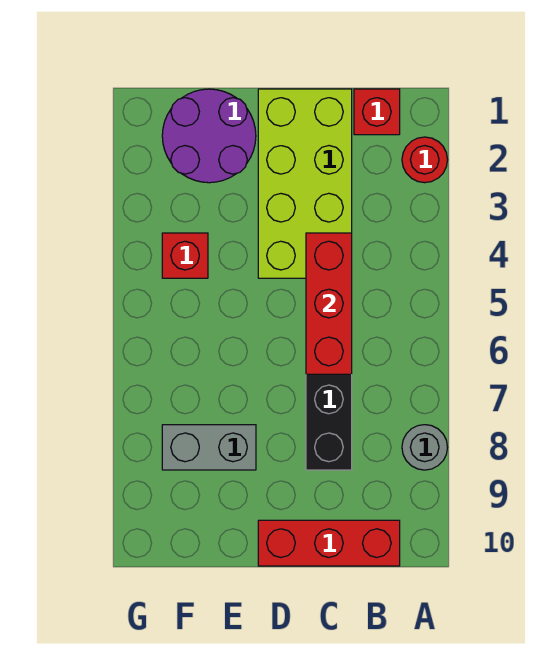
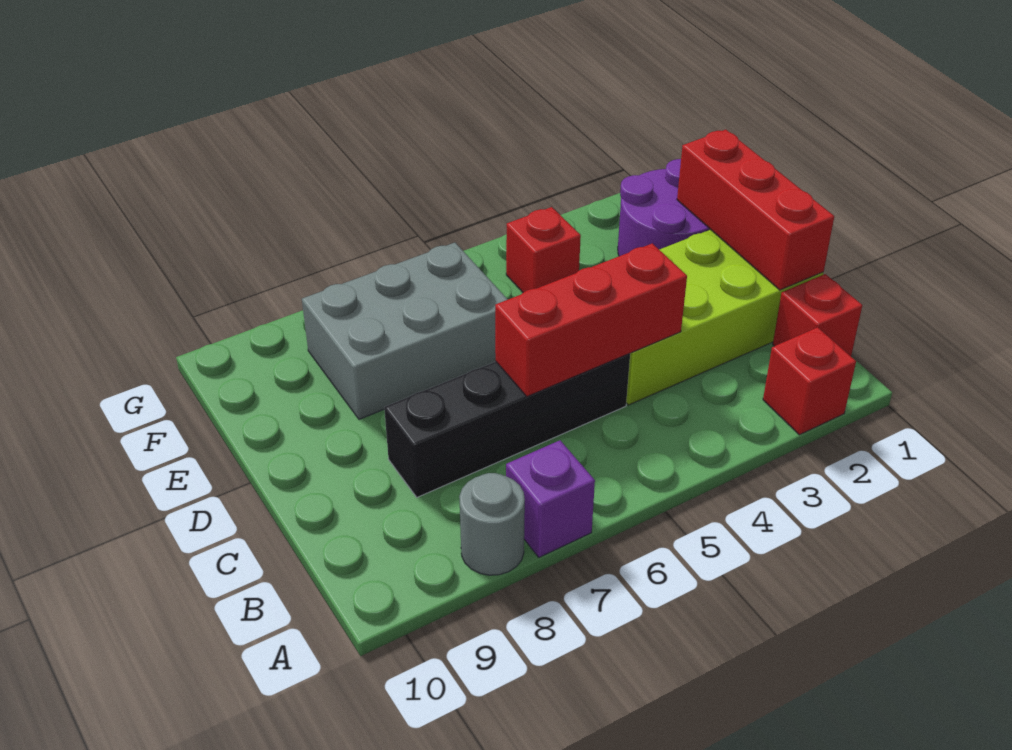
red 1x1 round brick [402,137,448,183] -> red 1x1 brick [763,327,856,435]
none -> purple 1x1 brick [506,440,595,557]
red 1x3 brick [258,520,400,566] -> red 1x3 brick moved to [677,130,834,290]
grey 1x2 brick [162,425,256,470] -> grey 2x3 brick [302,243,508,419]

